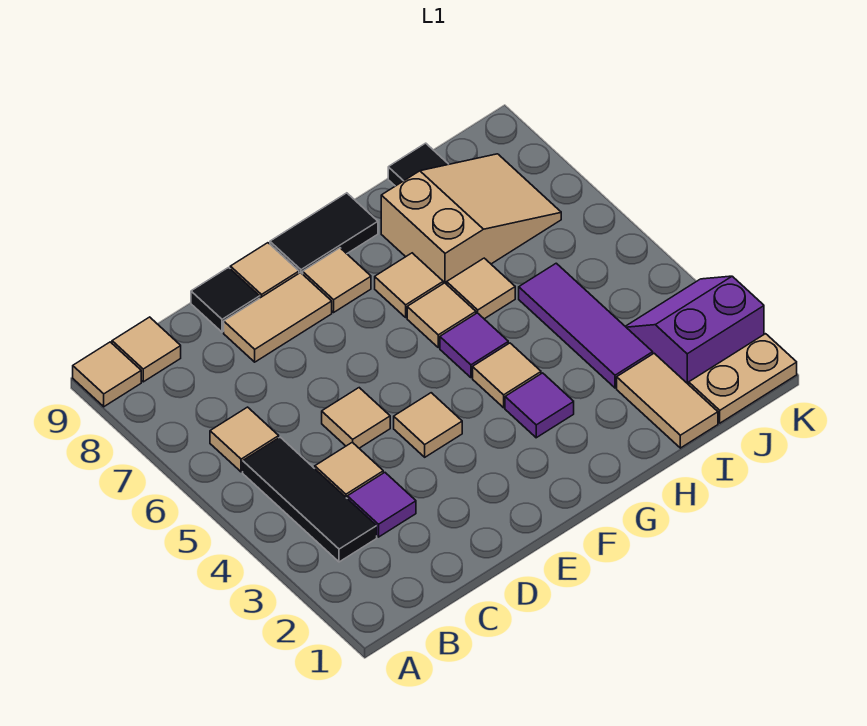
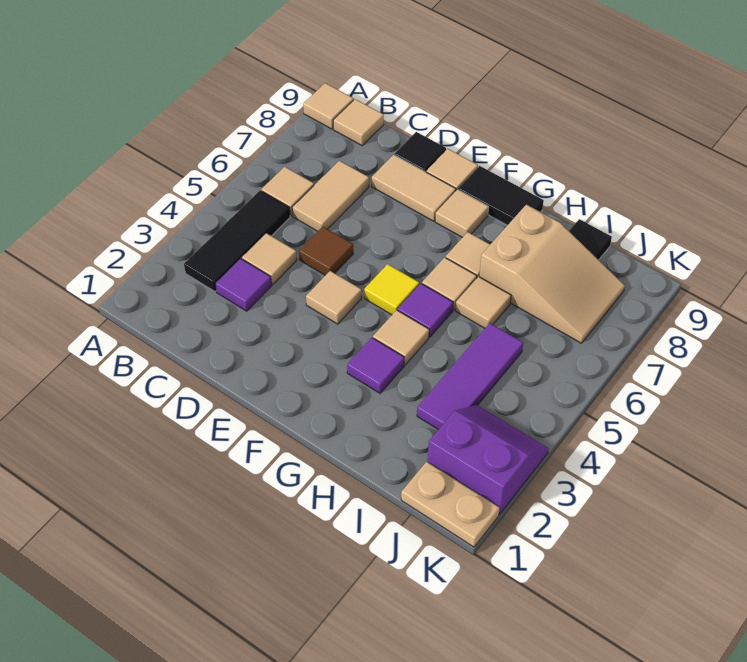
tan 1x1 tile [322,388,390,448] -> brown 1x1 tile [299,227,353,275]
none -> yellow 1x1 tile [364,264,419,315]
tan 1x2 tile [617,353,718,448] -> tan 1x2 tile moved to [292,161,369,231]

